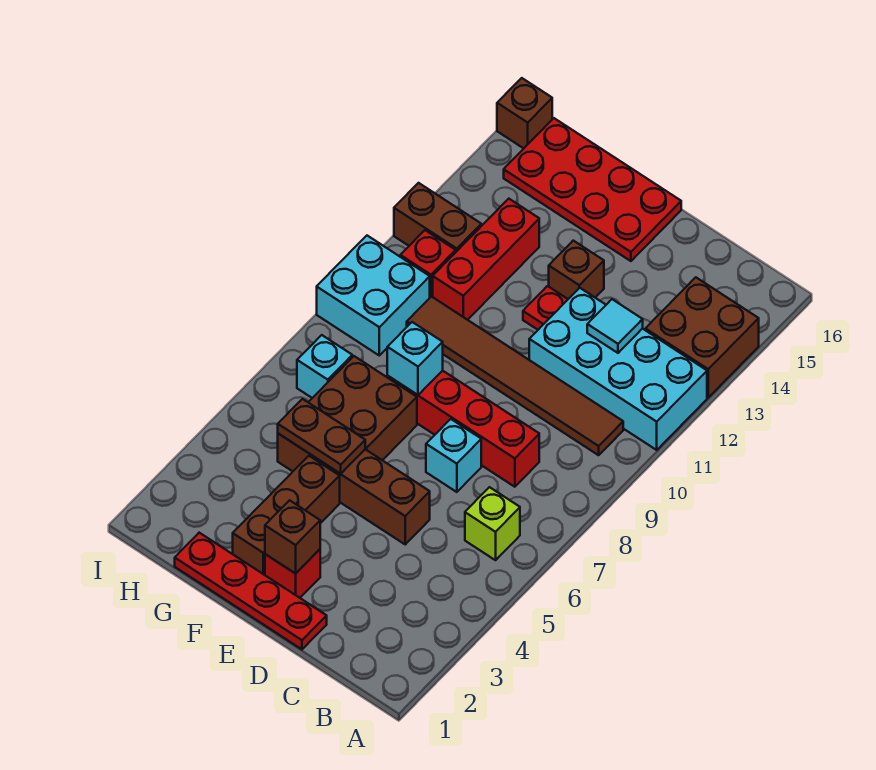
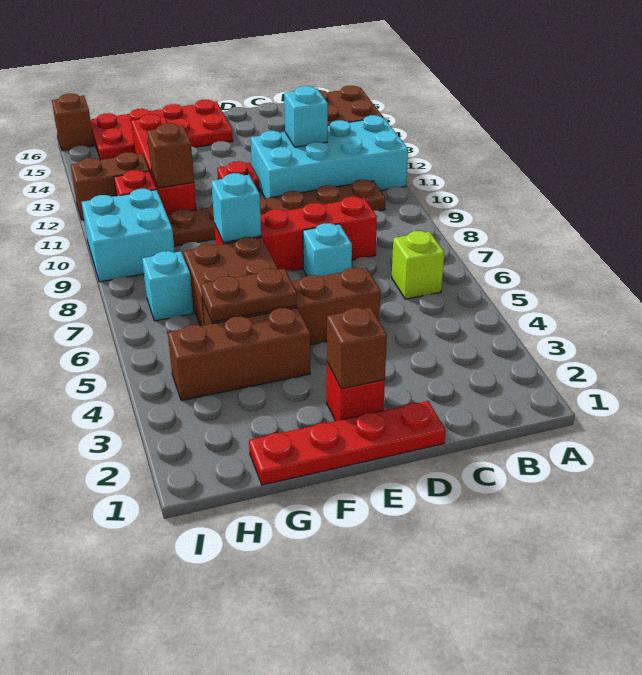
brown 1x6 tile [407,297,623,455] -> brown 1x6 plate [167,180,386,246]
cyan 1x1 tile [587,299,643,353] -> cyan 1x1 brick [284,86,328,147]
brown 1x1 brick [549,241,604,299] -> brown 1x1 brick moved to [147,123,194,188]
brown 1x3 brick [233,456,340,575] -> brown 1x3 brick turned to [168,308,310,401]
red 1x3 brick [433,199,539,320] -> red 1x4 brick [131,114,196,215]

